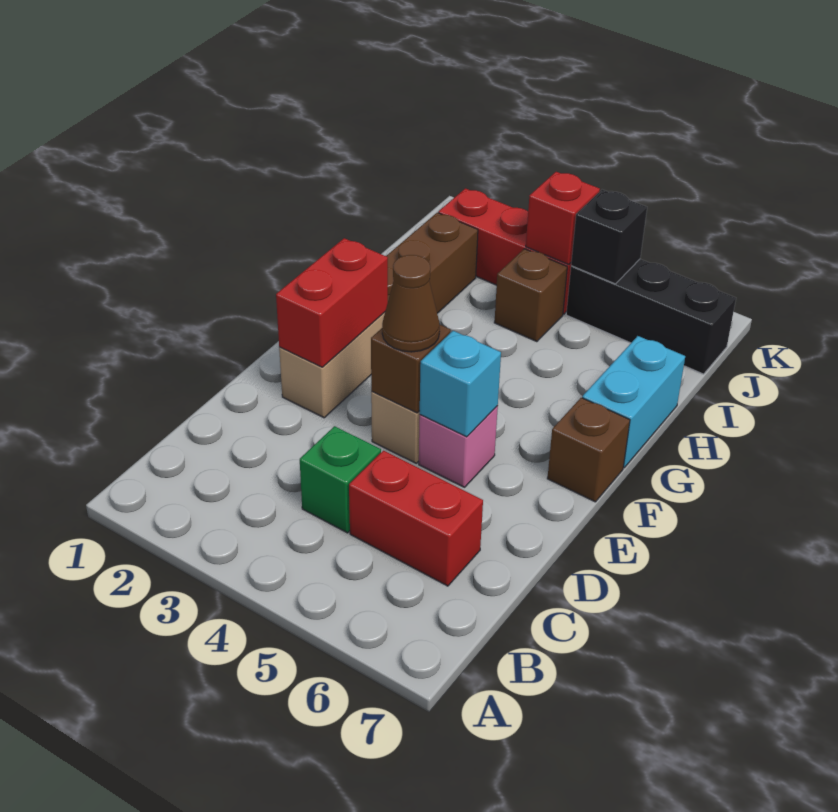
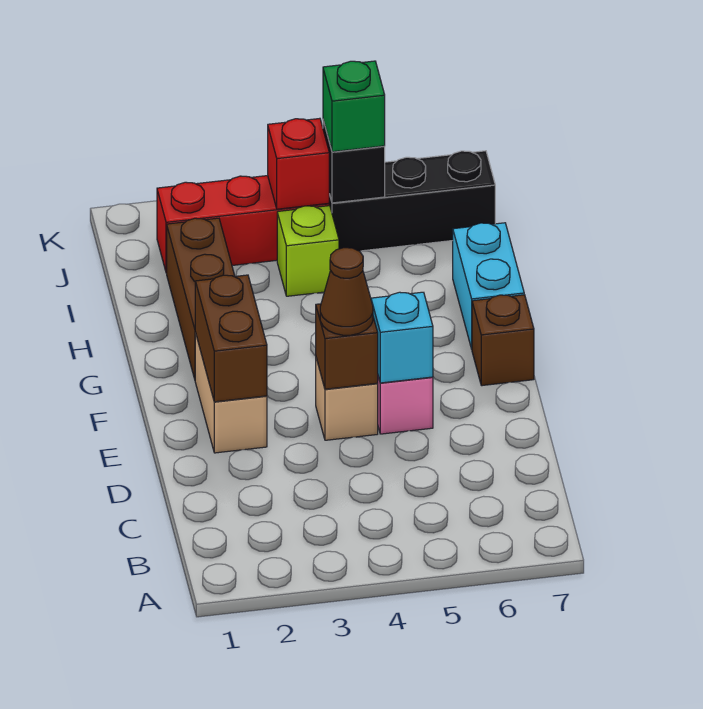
green 1x1 brick [300,426,381,533] -> green 1x1 brick moved to [323,61,385,152]
red 1x2 brick [349,451,483,586] -> none
red 1x2 brick [276,238,388,367] -> brown 1x2 brick [195,275,267,402]
brown 1x1 brick [494,249,567,342] -> lime 1x1 brick [277,206,339,296]

